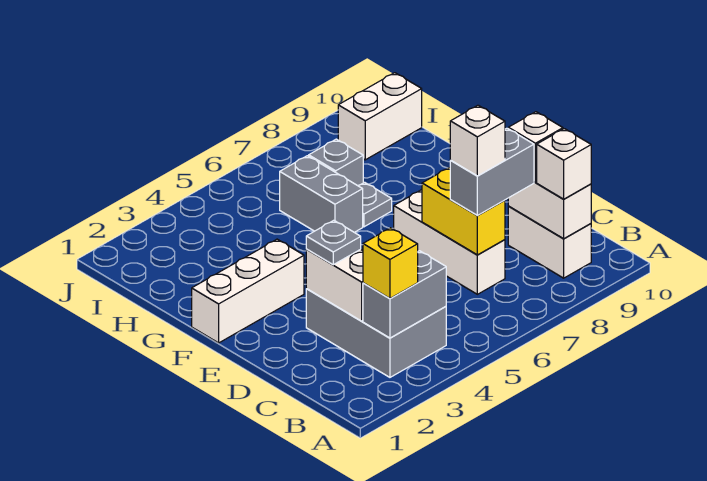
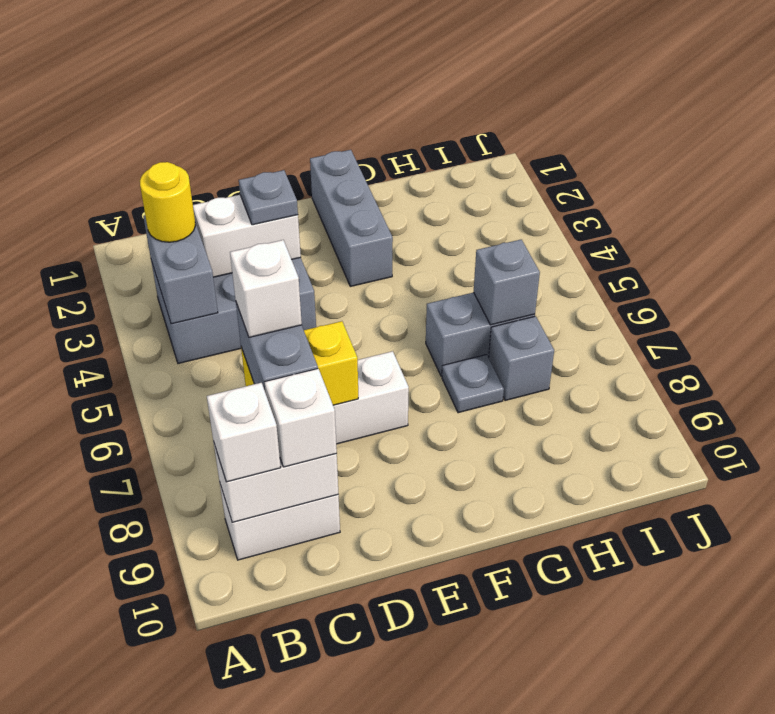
yellow 1x1 brick [363,228,418,299] -> yellow 1x1 round brick [140,162,195,242]
white 1x3 brick [192,239,304,343] -> grey 1x3 brick [310,150,393,286]
none -> grey 1x1 brick [474,240,540,325]
white 1x2 brick [338,73,422,160] -> none

